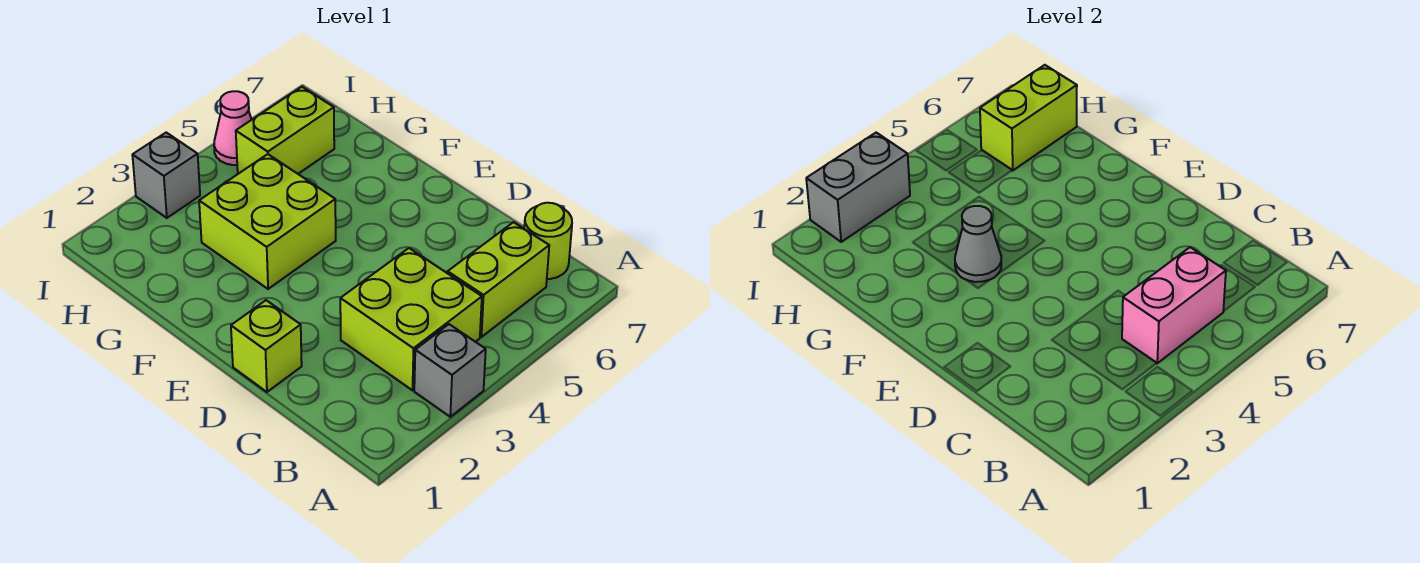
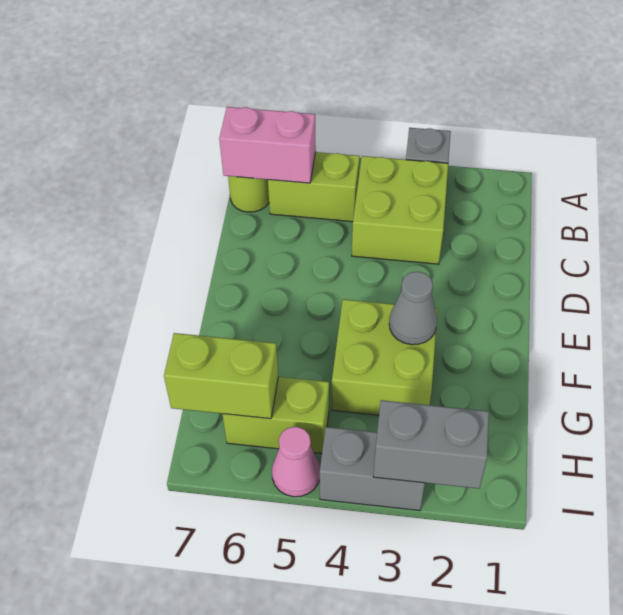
pink 1x2 brick [1122,247,1226,363] -> pink 1x2 brick moved to [219,107,316,183]
lime 1x1 brick [231,300,302,392] -> none
grey 1x1 brick [132,133,200,218] -> grey 1x2 brick [320,427,425,510]

